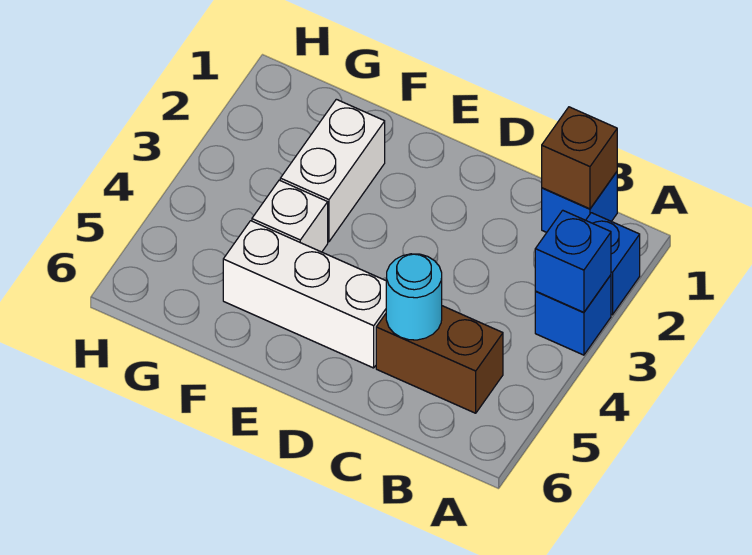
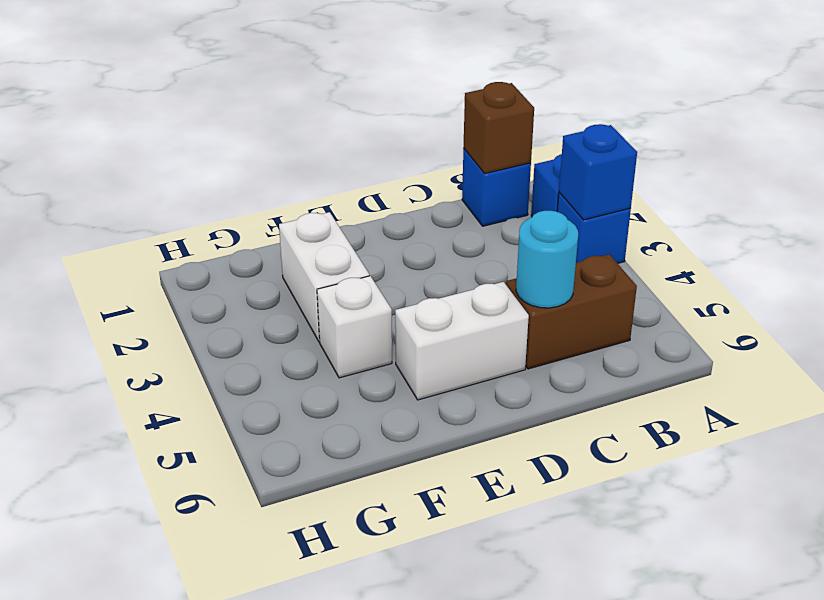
white 1x3 brick [223,221,386,368] -> white 1x2 brick [395,282,529,400]

